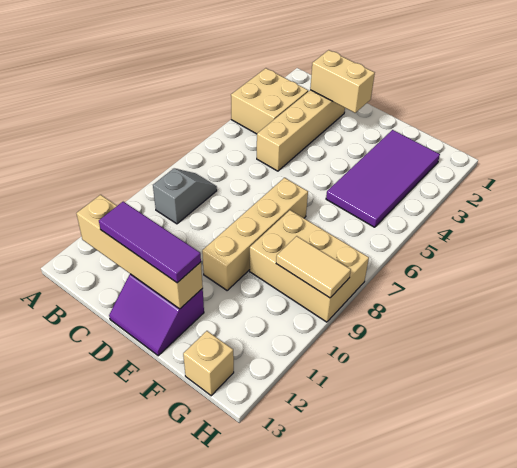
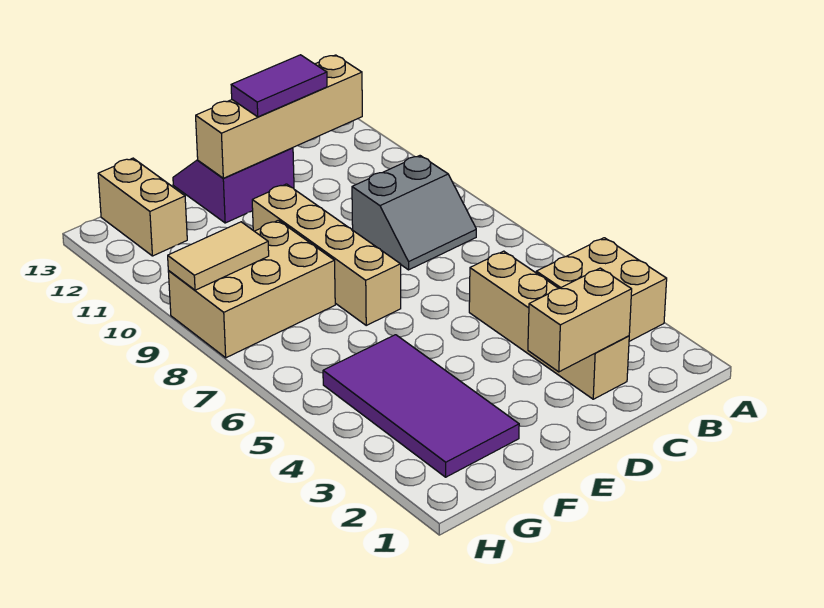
grey 1x2 slope [153,168,217,224] -> grey 2x2 slope [352,156,476,270]
purple 1x3 tile [99,202,201,283] -> purple 1x2 tile [231,55,327,117]
tan 1x1 brick [183,331,234,396] -> tan 1x2 brick [98,158,187,256]

